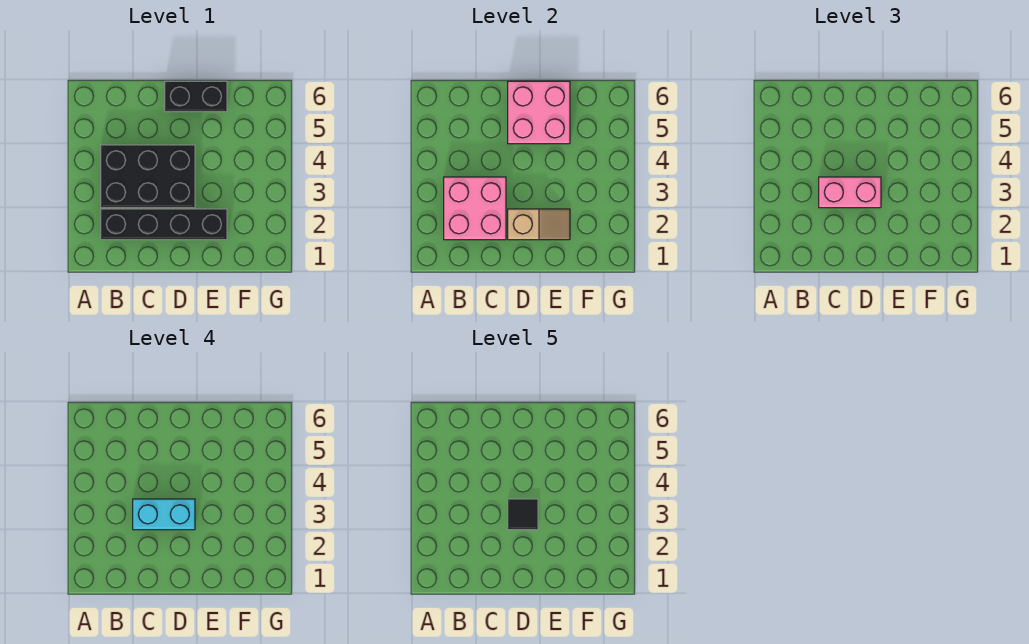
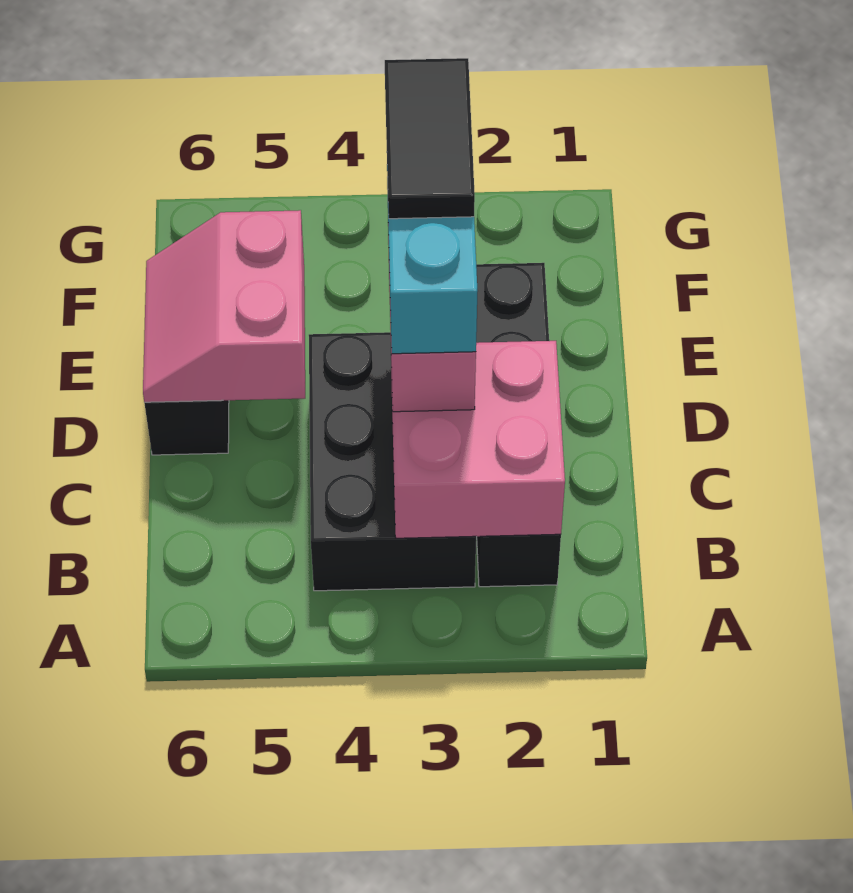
tan 1x2 slope [508,209,570,240] -> none
black 1x1 tile [508,499,538,530] -> black 1x2 tile [385,58,475,219]
pink 2x2 brick [508,81,570,144] -> pink 2x2 slope [143,210,305,402]

